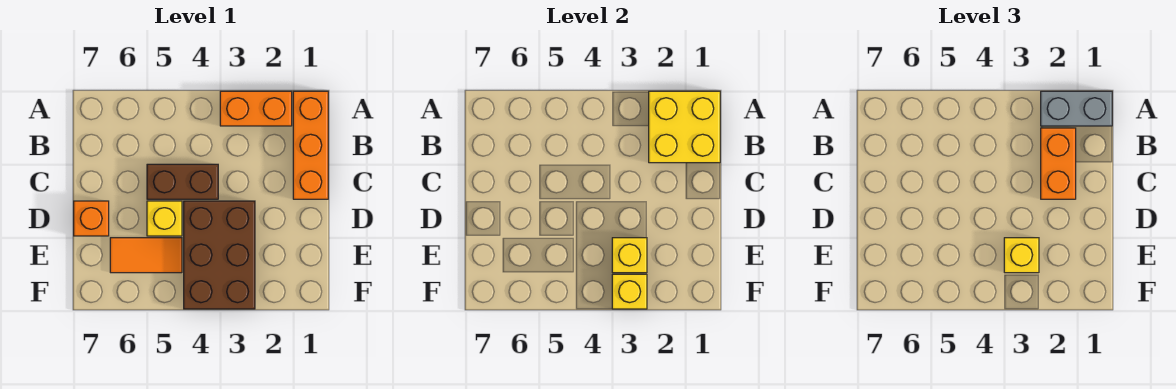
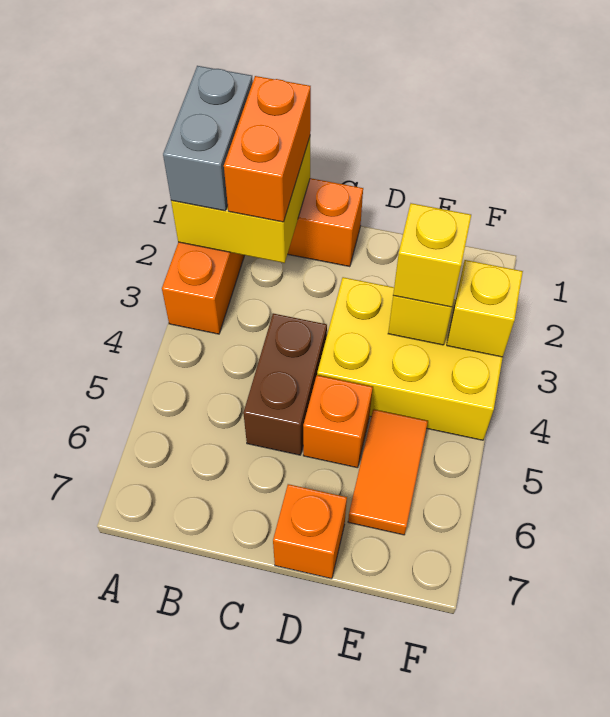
orange 1x2 brick [1041,128,1076,199] -> orange 1x2 brick turned to [224,76,311,222]
brown 2x3 brick [184,201,255,309] -> yellow 2x3 brick [317,277,503,440]
yellow 1x1 brick [147,201,182,236] -> orange 1x1 brick [303,375,373,468]

